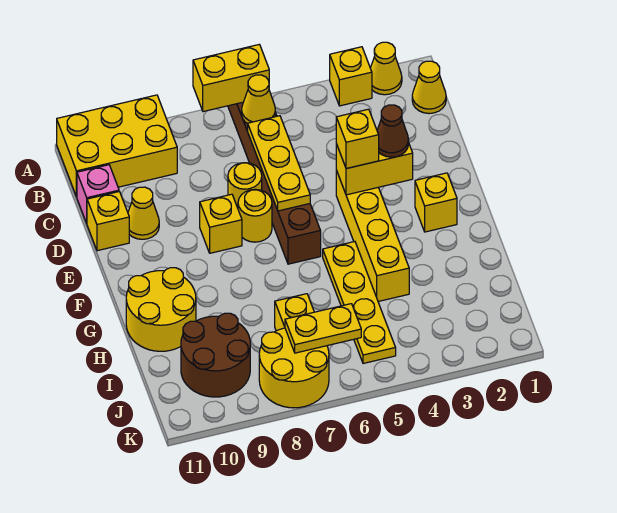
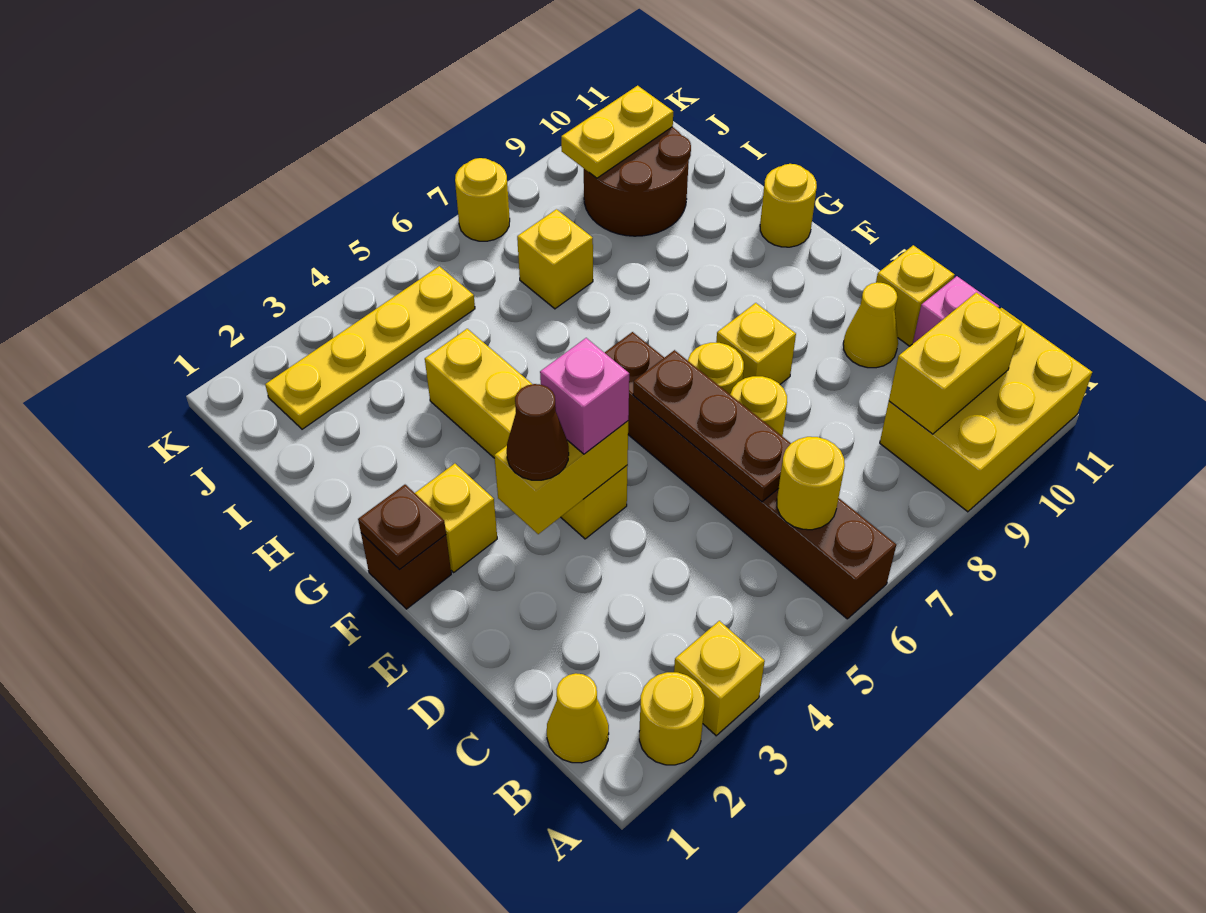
yellow 1x1 cone [370,42,402,95] -> yellow 1x1 round brick [639,672,704,765]
yellow 1x2 brick [193,44,269,112] -> yellow 1x2 brick moved to [889,292,1022,434]
yellow 1x1 cone [242,75,275,124] -> yellow 1x1 round brick [777,437,845,530]
yellow 1x3 plate [248,116,310,211] -> brown 1x3 plate [633,350,791,502]
yellow 1x1 brick [336,109,379,169] -> pink 1x1 brick [540,338,629,454]
none -> brown 1x1 brick [361,533,451,609]
none -> brown 1x1 plate [358,485,446,569]
yellow 1x4 plate [323,242,396,364] -> yellow 1x4 plate turned to [265,266,475,429]
yellow 2x2 round brick [126,268,196,351] -> yellow 1x1 round brick [760,164,817,247]
yellow 1x2 plate [285,304,361,353] -> yellow 1x2 plate moved to [561,86,673,178]
yellow 2x2 round brick [259,328,329,408] -> yellow 1x1 round brick [455,158,510,241]

